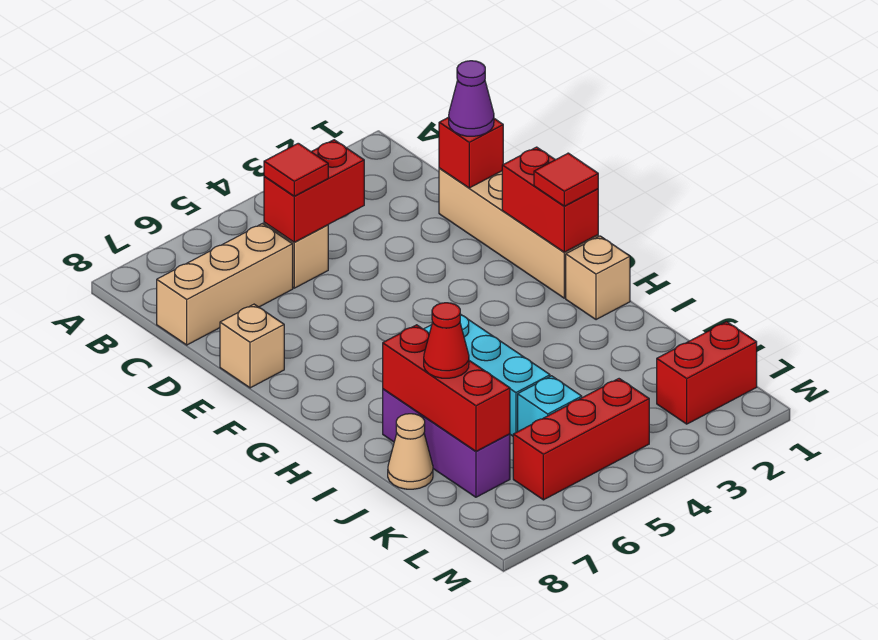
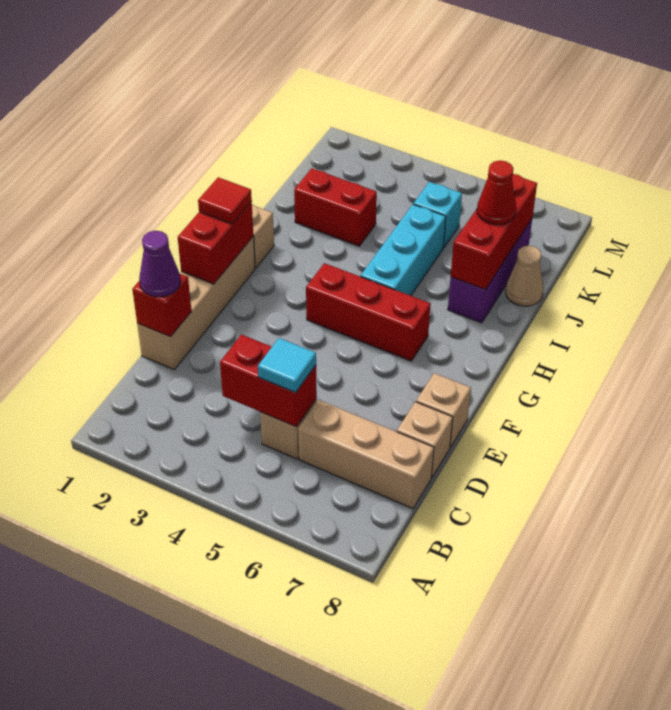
red 1x1 tile [264,143,328,196] -> cyan 1x1 tile [258,338,316,392]
none -> tan 1x1 brick [397,402,453,477]
red 1x2 brick [657,322,757,424] -> red 1x2 brick moved to [294,168,377,246]
red 1x3 brick [513,379,649,500] -> red 1x3 brick moved to [306,263,430,361]

